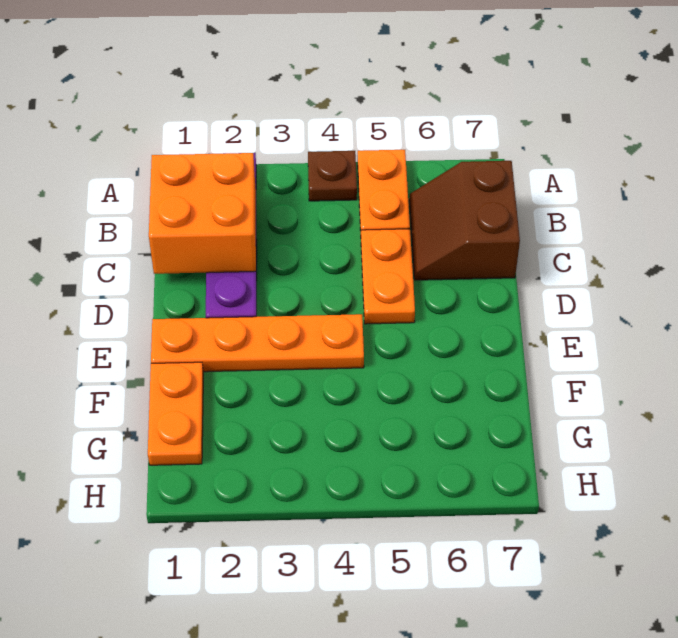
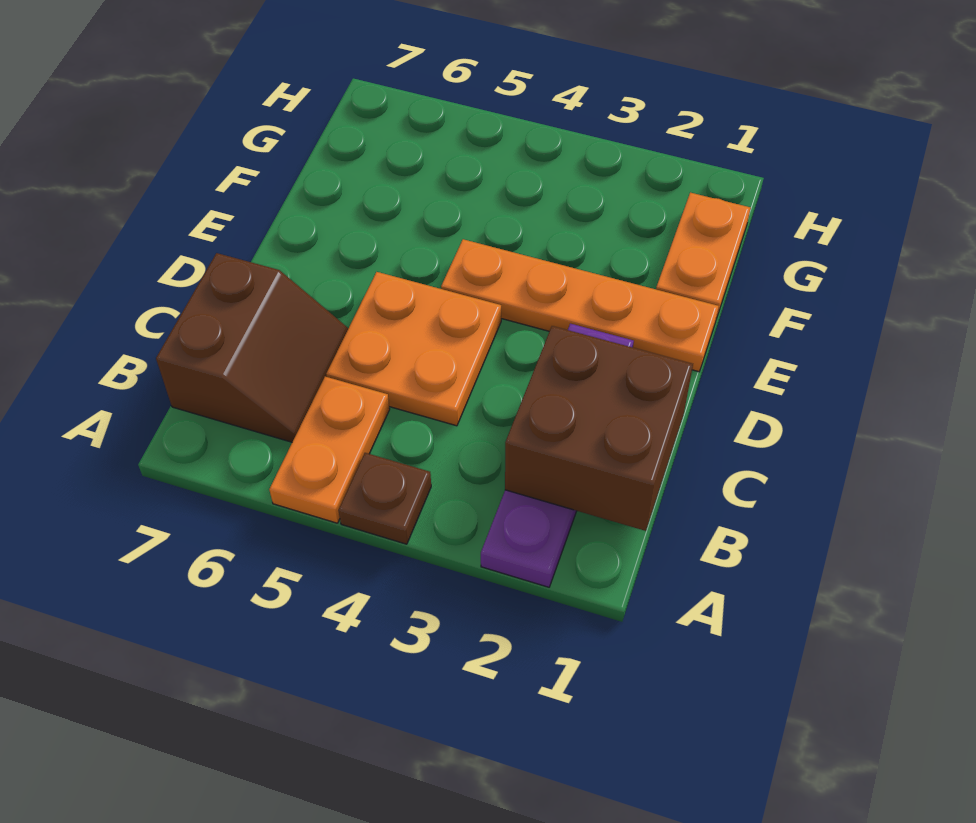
orange 2x2 brick [149,153,256,274] -> brown 2x2 brick [505,326,693,531]
orange 1x2 plate [361,229,415,324] -> orange 2x2 plate [326,272,501,426]

